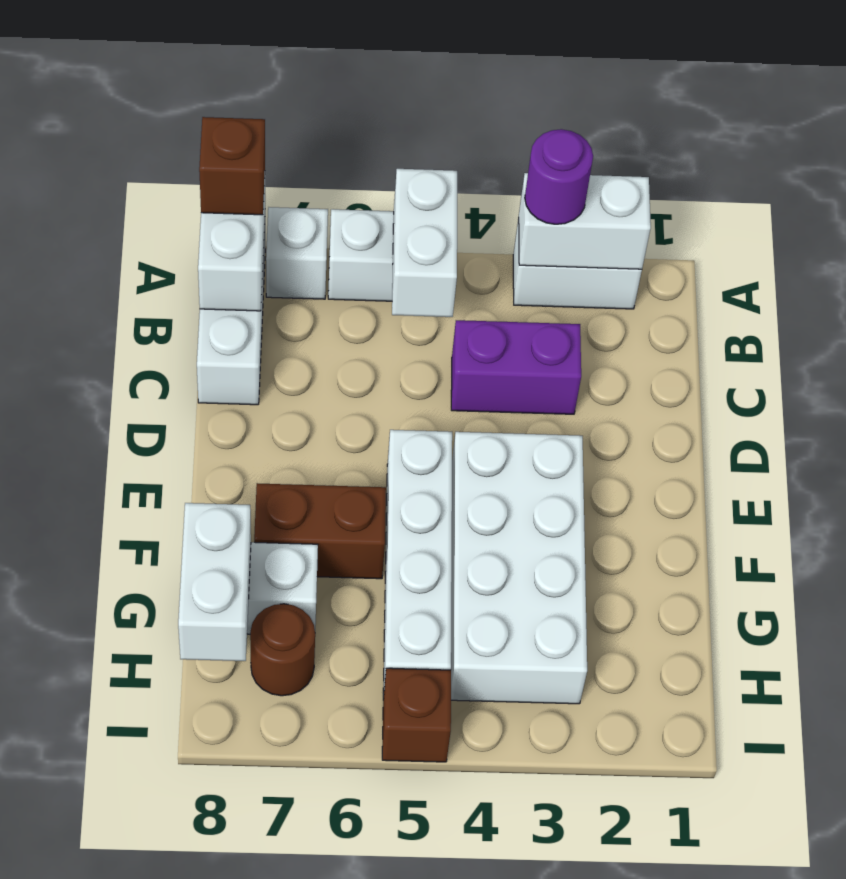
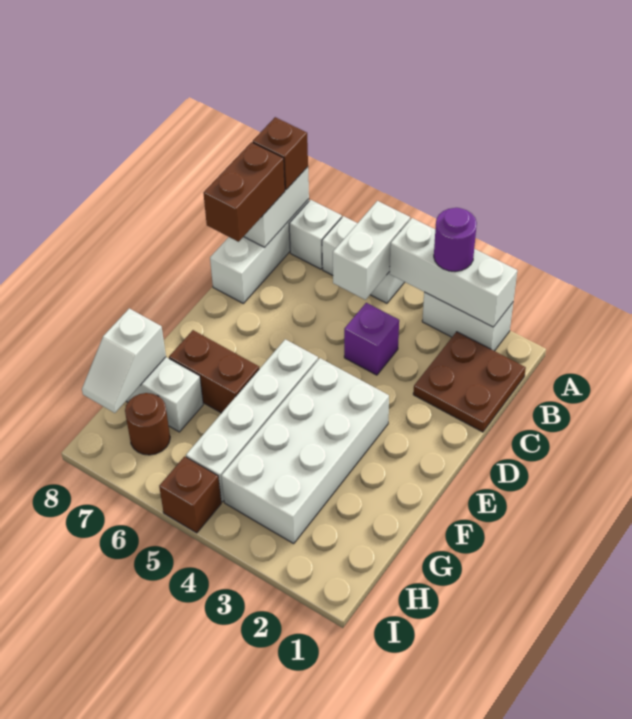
white 1x2 brick [519,173,651,269] -> white 1x3 brick [390,218,517,327]
none -> brown 2x2 plate [413,332,526,432]
none -> brown 1x2 brick [204,142,285,242]
purple 1x2 brick [451,320,581,414] -> purple 1x1 brick [344,303,399,375]
white 1x2 brick [178,503,251,661] -> white 1x2 slope [82,308,166,413]

